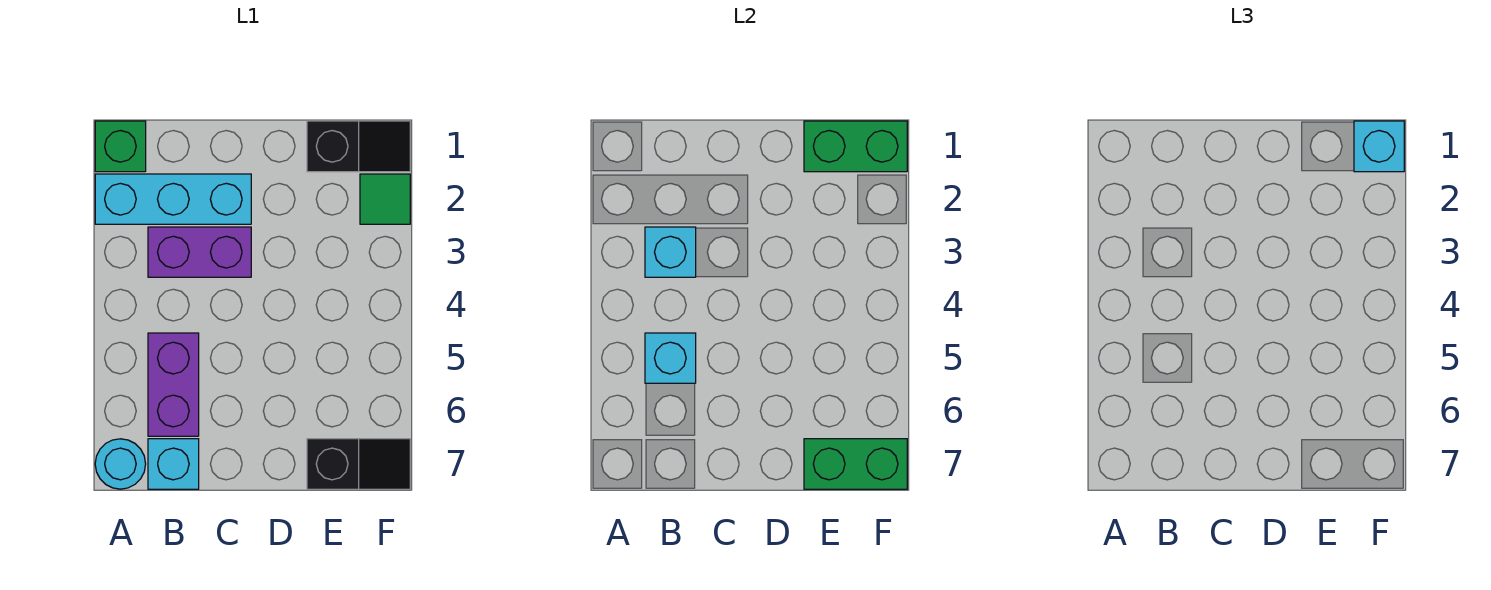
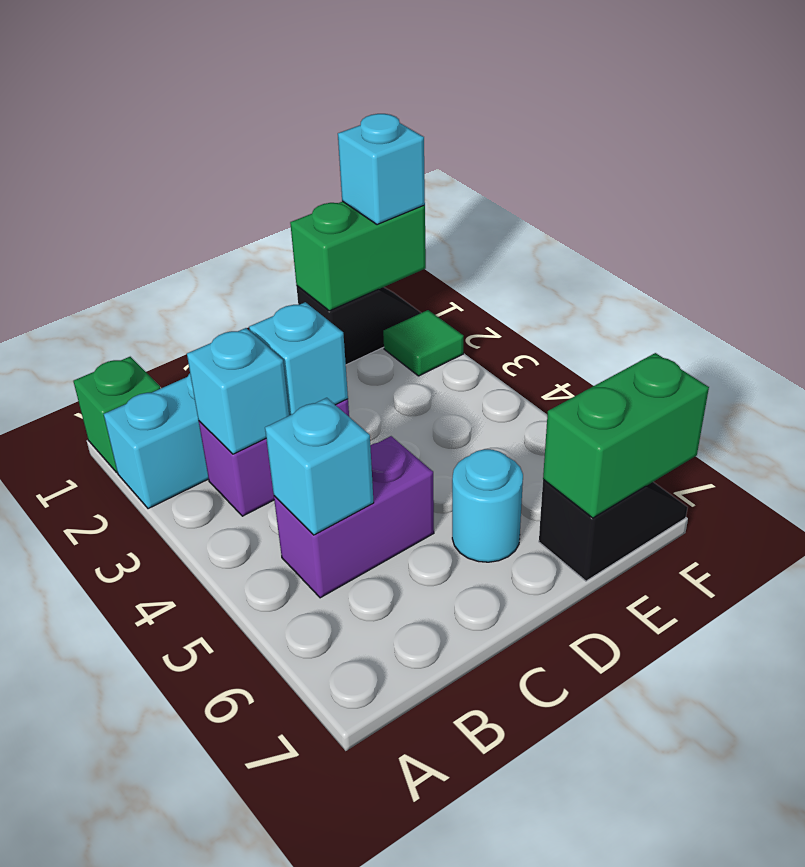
cyan 1x1 round brick [95,439,146,489] -> cyan 1x1 round brick moved to [452,449,523,562]
purple 1x2 brick [148,333,199,436] -> purple 1x2 brick turned to [274,436,434,598]
cyan 1x1 brick [148,439,199,489] -> cyan 1x1 brick moved to [249,302,348,415]

